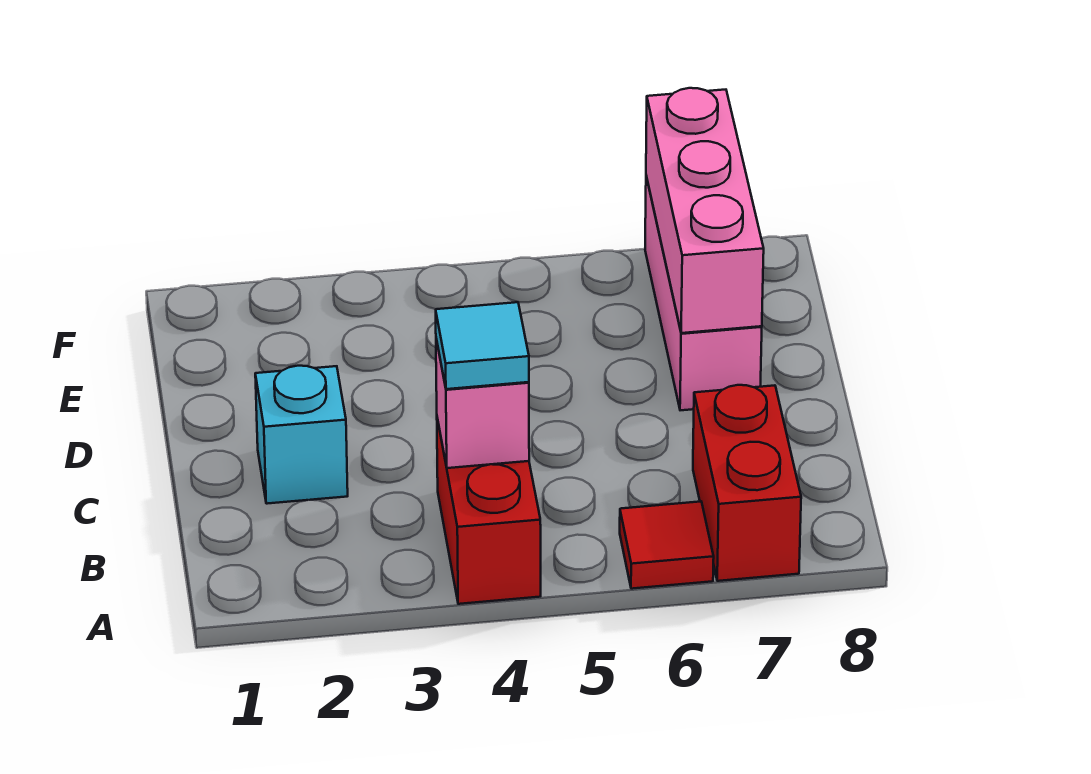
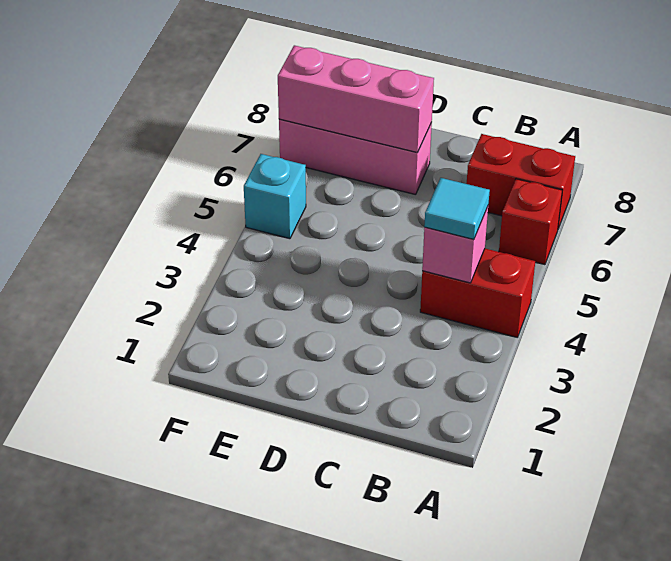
red 1x1 tile [620,502,714,589] -> red 1x1 brick [499,179,562,265]
cyan 1x1 brick [255,366,348,504] -> cyan 1x1 brick moved to [244,154,306,239]

